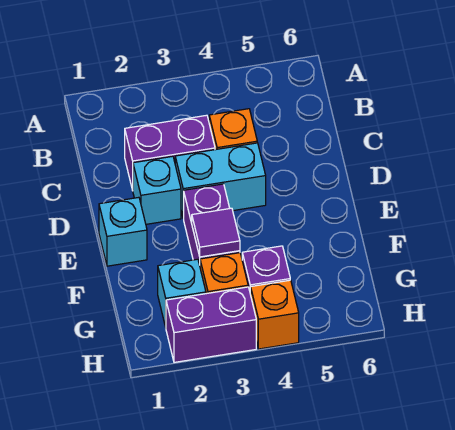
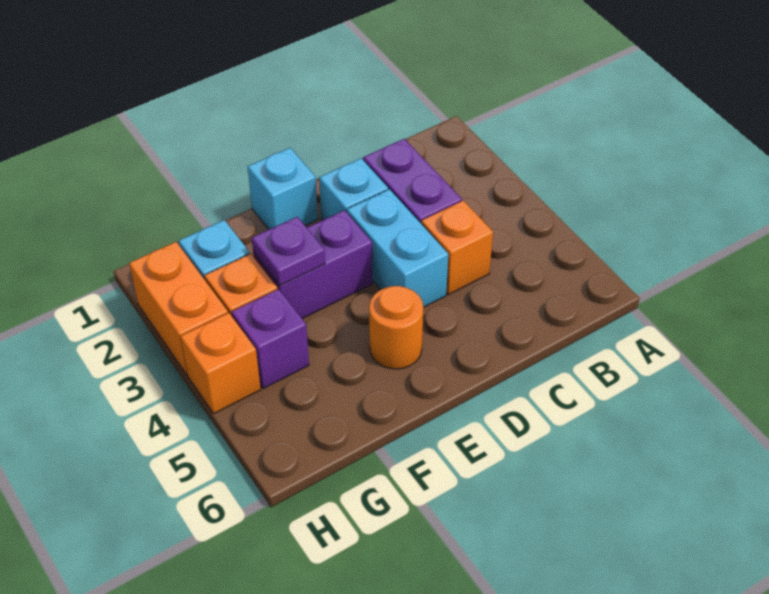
none -> orange 1x1 round brick [369,286,423,369]
purple 1x1 tile [192,208,240,257] -> purple 1x1 plate [252,217,325,285]
purple 1x2 brick [166,287,256,362] -> orange 1x2 brick [129,242,228,375]

